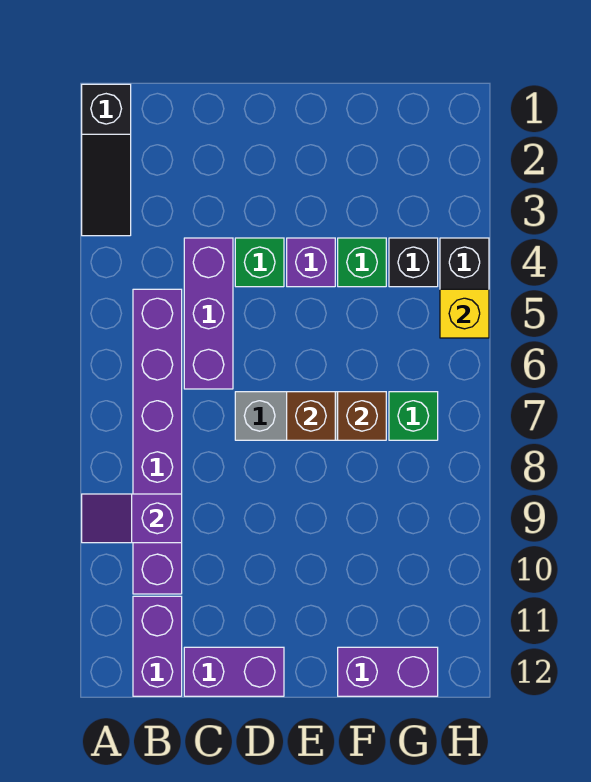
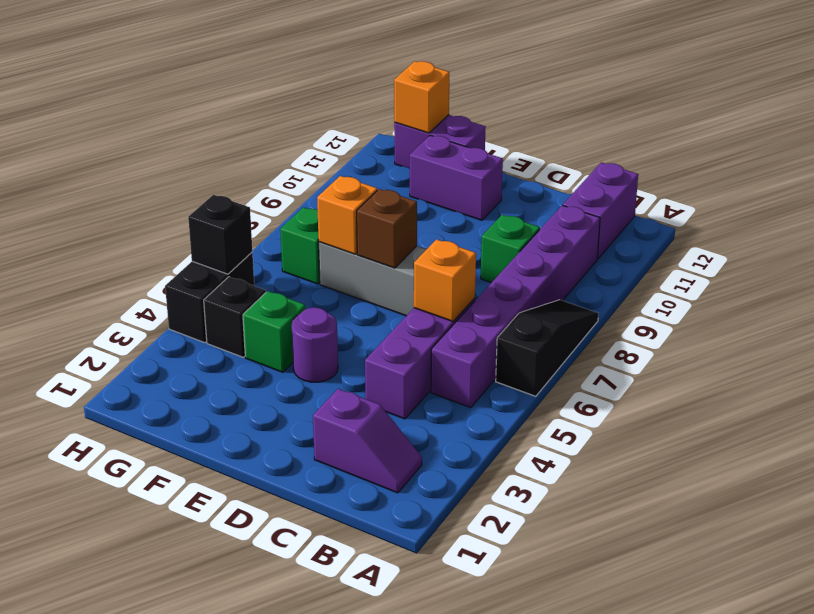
black 1x3 slope [82,84,131,236] -> black 1x3 slope moved to [496,300,599,396]
purple 1x2 slope [82,494,182,543] -> purple 1x2 slope moved to [313,389,422,493]
none -> orange 1x1 brick [414,239,476,321]
purple 1x2 brick [184,647,284,696] -> purple 1x2 brick moved to [410,135,503,220]
green 1x1 brick [235,238,284,287] -> green 1x1 brick moved to [481,215,540,283]
purple 1x1 brick [287,238,335,287] -> purple 1x1 round brick [292,308,338,382]
brown 1x1 brick [338,392,386,440] -> orange 1x1 brick [317,176,377,254]
none -> orange 1x1 brick [394,61,449,133]
yellow 1x1 brick [440,289,489,338] -> black 1x1 brick [188,195,252,274]

